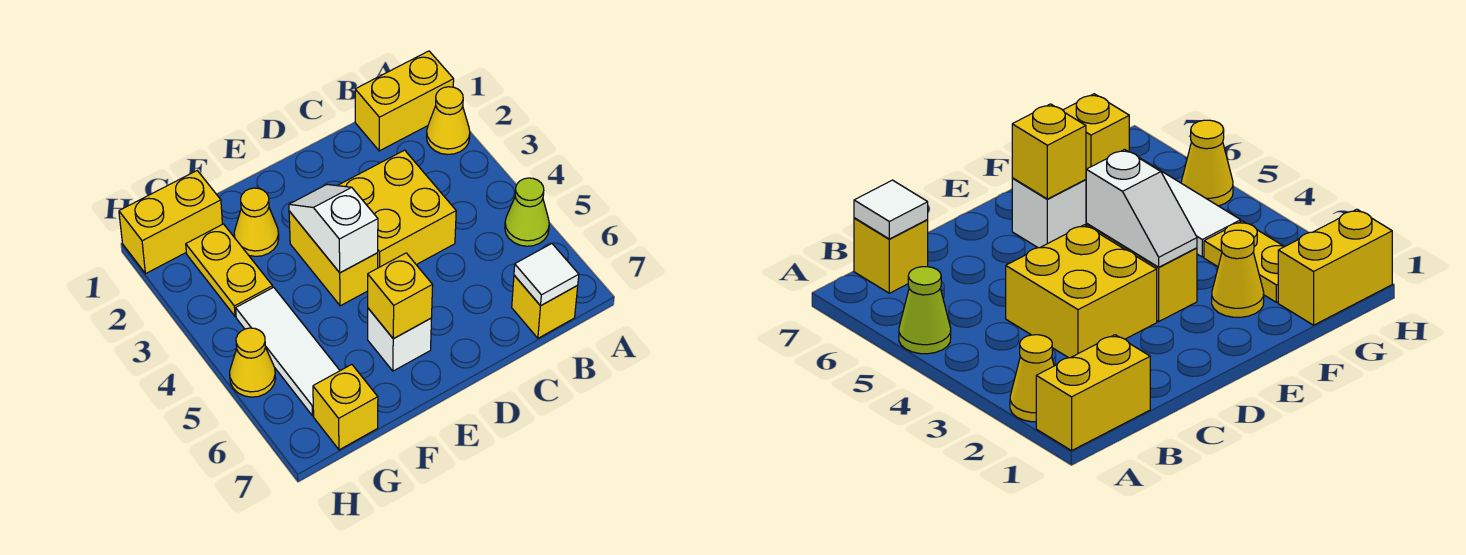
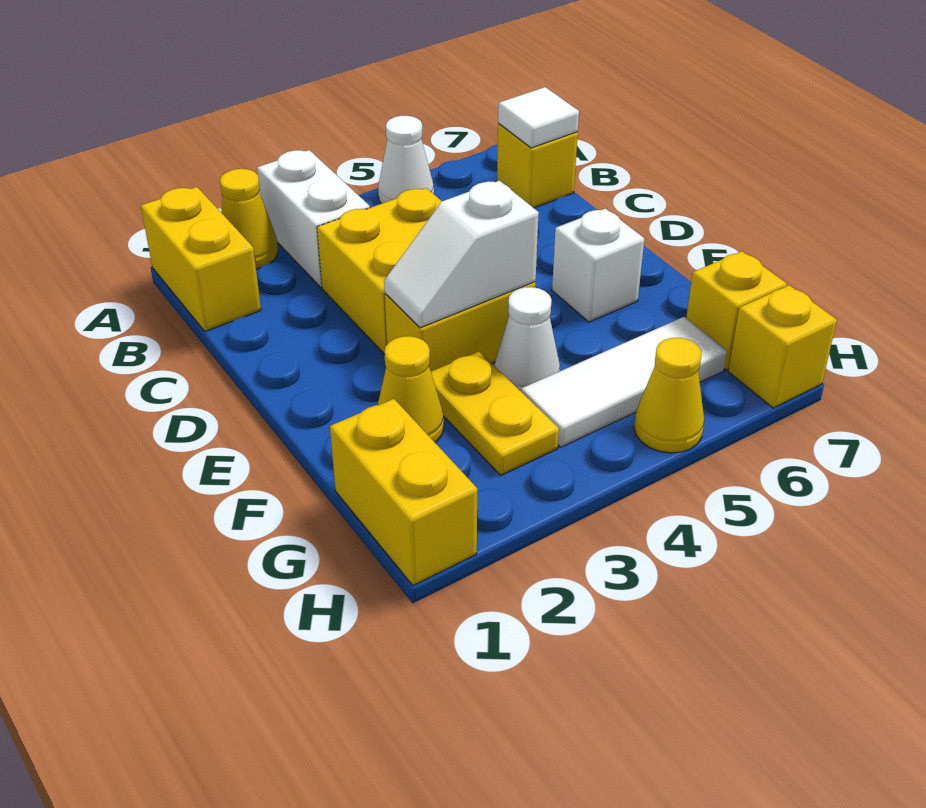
none -> white 1x2 brick [257,150,370,288]
lime 1x1 cone [505,178,549,246] -> white 1x1 cone [378,116,434,204]
yellow 1x1 brick [368,253,433,339] -> yellow 1x1 brick moved to [728,285,837,408]
none -> white 1x1 cone [494,287,560,391]
yellow 1x2 plate [186,224,273,316] -> yellow 1x2 plate turned to [431,351,559,476]

